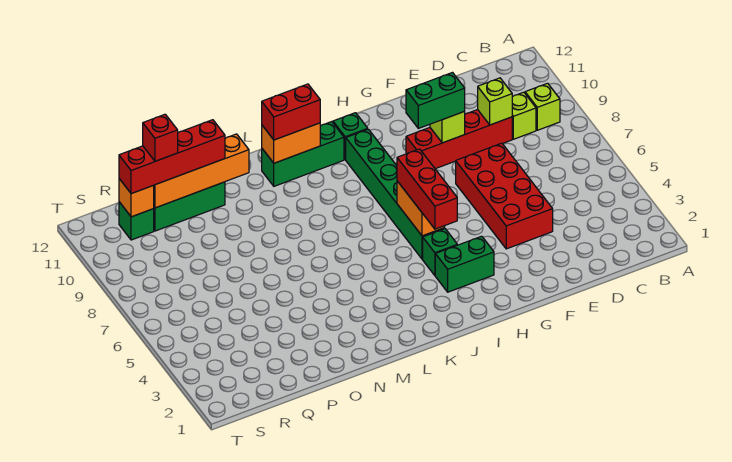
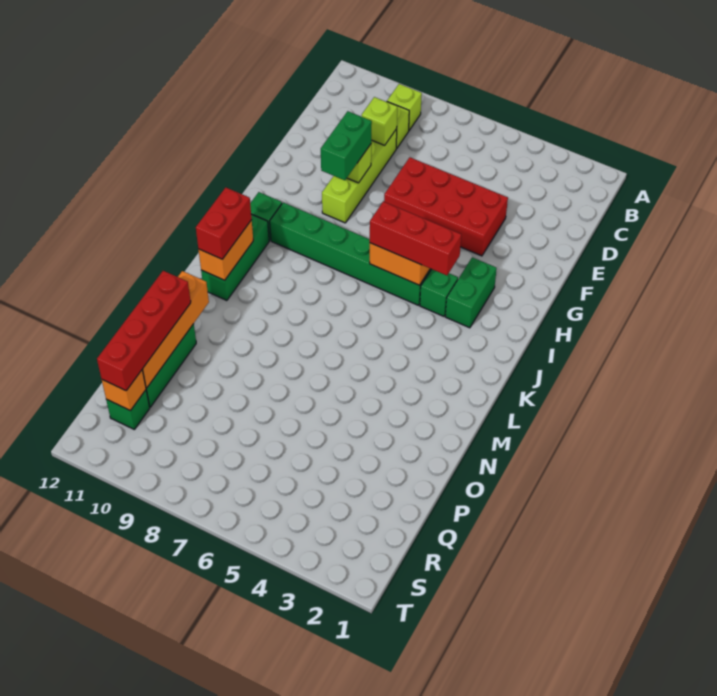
red 1x4 brick [406,110,512,169] -> lime 1x4 brick [322,129,397,223]
red 1x1 brick [143,114,178,161] -> none

